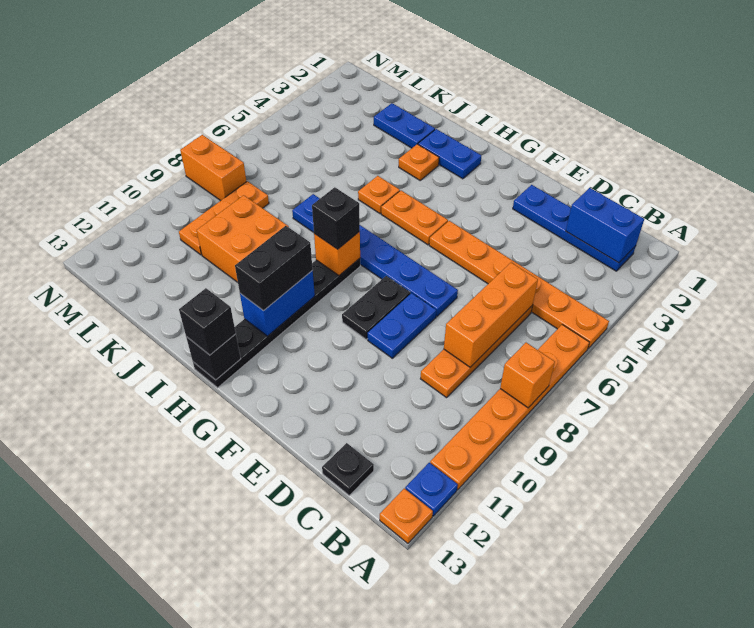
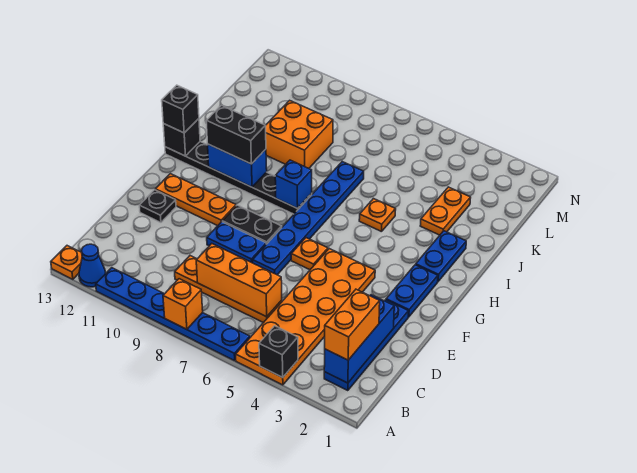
orange 1x6 plate [429,221,609,349] -> orange 2x6 plate [236,249,375,385]
orange 1x6 plate [430,325,589,490] -> blue 1x6 plate [96,268,250,361]
blue 1x1 plate [405,463,458,516] -> blue 1x1 cone [79,244,106,287]
blue 1x2 brick [566,188,644,263] -> blue 1x3 brick [324,295,394,383]
black 1x1 plate [322,443,374,495] -> black 1x1 plate moved to [139,190,176,222]
orange 1x2 plate [381,191,448,245] -> orange 1x2 plate moved to [420,187,471,235]
orange 1x1 brick [314,232,360,275] -> blue 1x1 brick [275,160,312,208]
black 1x1 brick [312,187,360,249] -> black 1x1 brick moved to [259,326,298,377]
orange 1x1 plate [399,144,439,180] -> orange 1x1 plate moved to [291,238,328,270]
blue 1x2 plate [374,103,435,148] -> blue 1x2 plate moved to [386,265,438,317]
orange 1x3 plate [179,181,269,255] -> orange 1x3 plate moved to [155,174,236,226]
orange 1x2 brick [180,135,247,201] -> orange 1x2 brick moved to [325,289,380,360]

